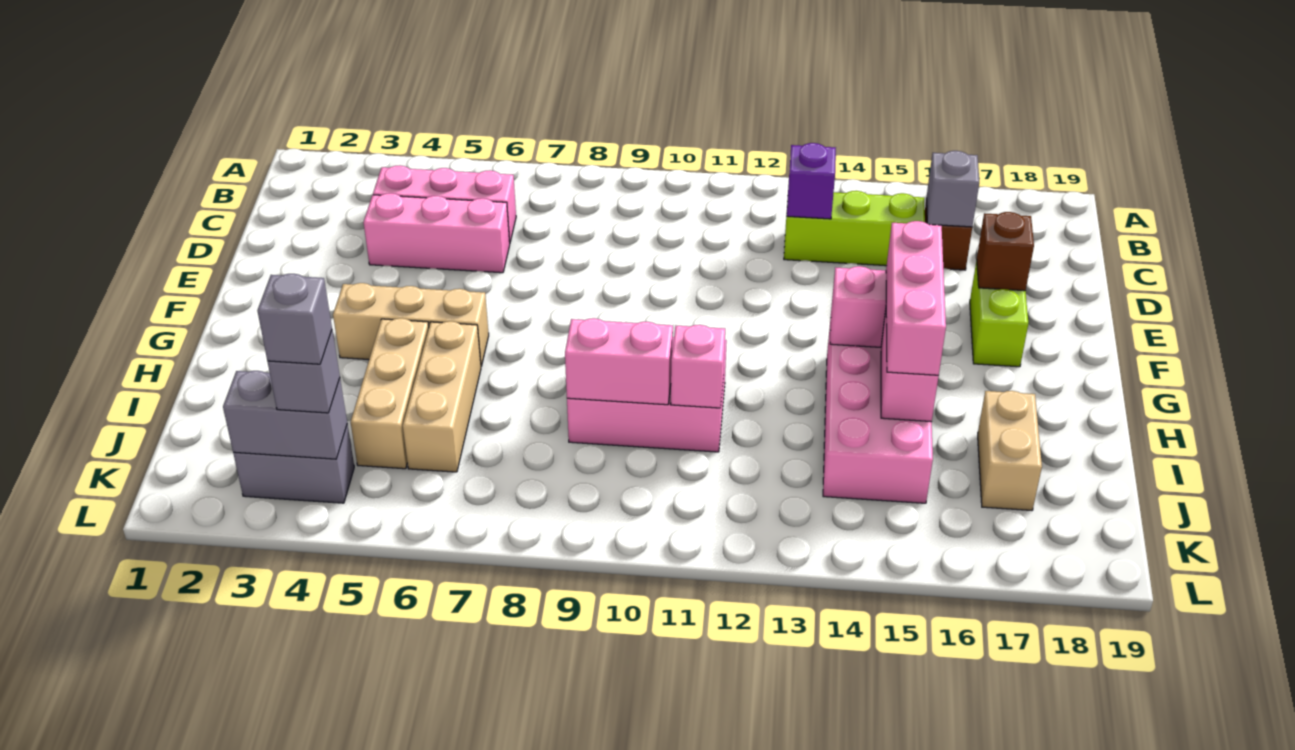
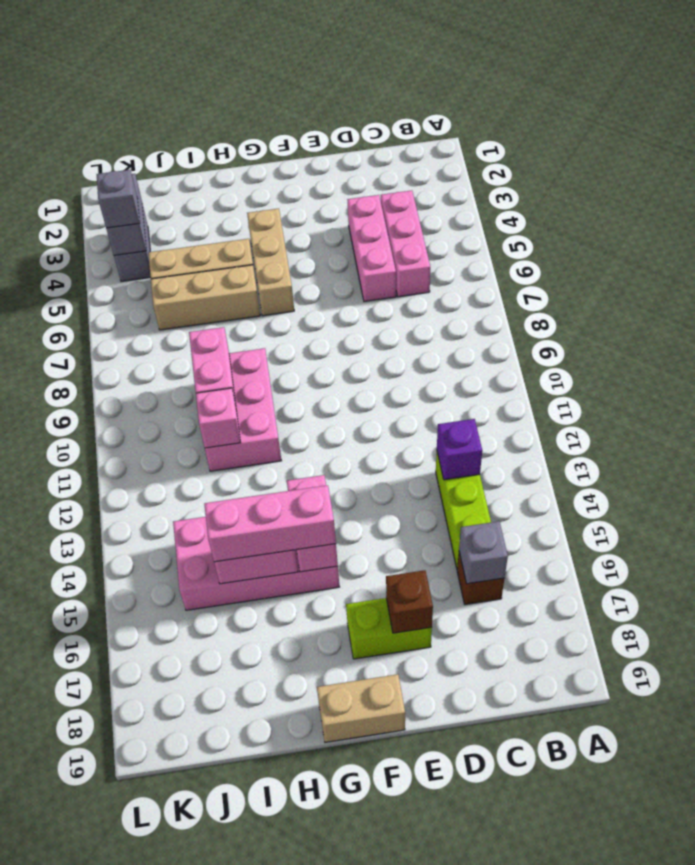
tan 1x2 brick [978,391,1042,510] -> tan 1x2 brick moved to [317,674,405,742]
grey 1x1 brick [257,274,332,364] -> none

